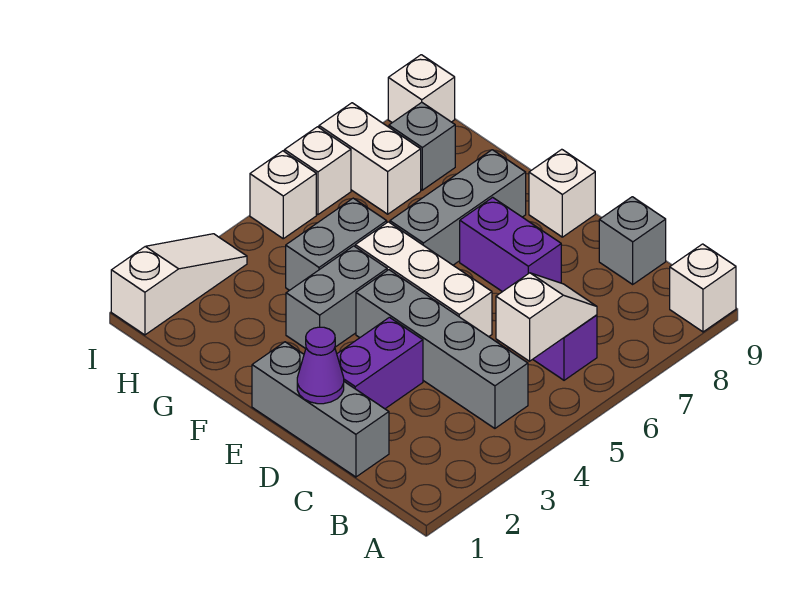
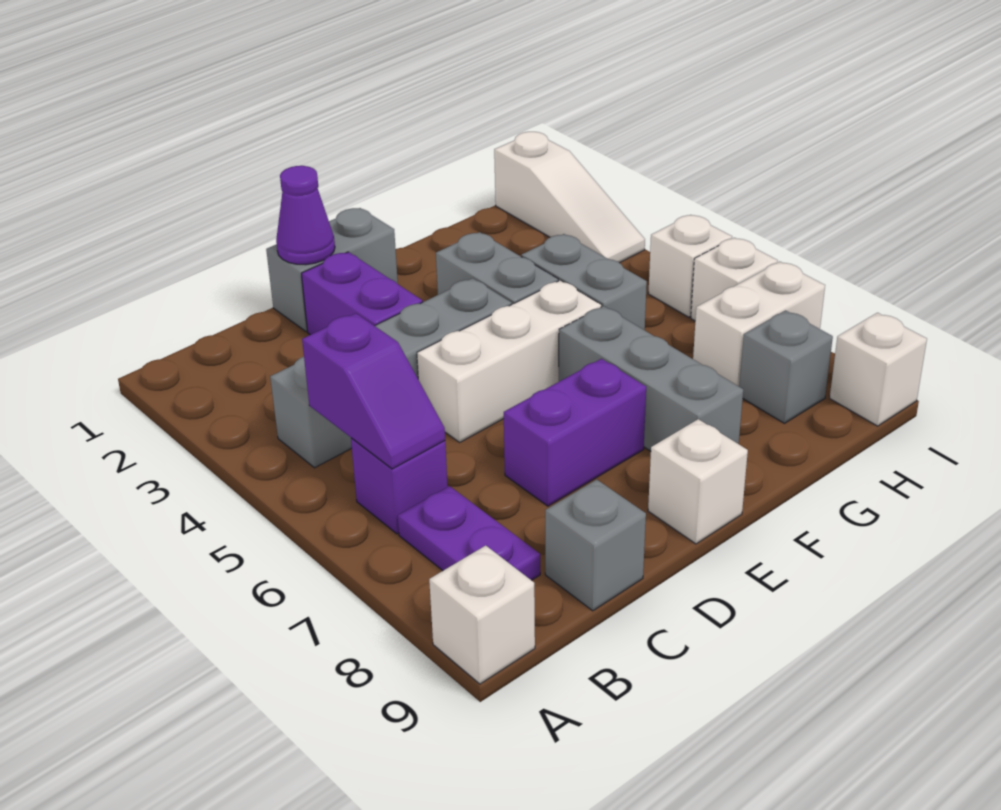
white 1x2 slope [496,273,597,361] -> purple 1x2 slope [302,313,445,469]
none -> purple 1x2 plate [398,486,540,580]
grey 1x3 brick [252,342,389,477] -> grey 1x2 brick [266,208,398,332]

